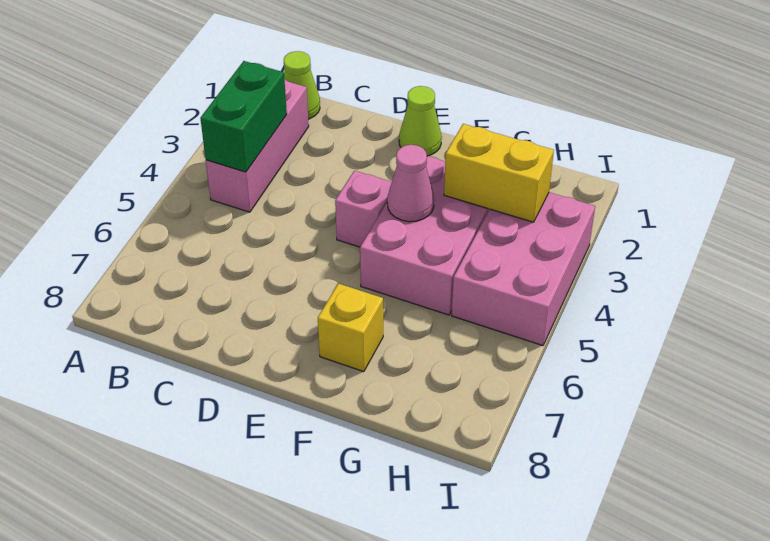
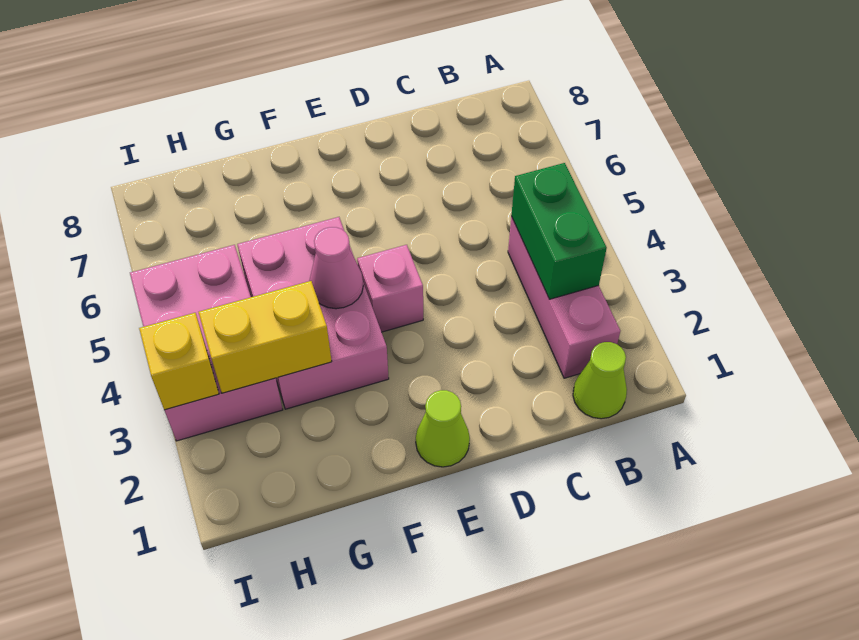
yellow 1x1 brick [318,283,383,372] -> yellow 1x1 brick moved to [139,313,219,410]

